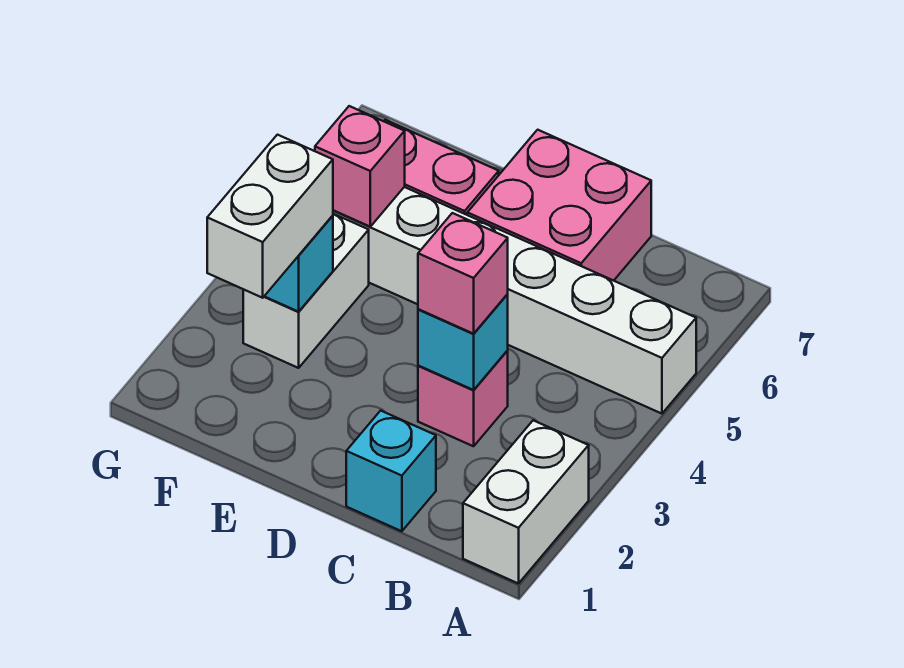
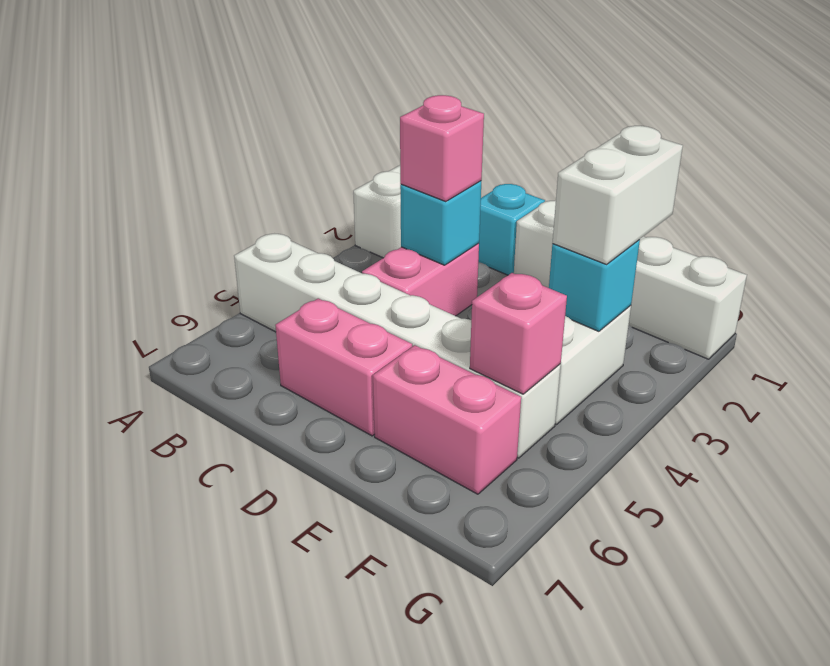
pink 1x1 brick [418,351,508,446] -> pink 1x2 brick [362,243,479,316]
pink 2x2 brick [467,130,651,281] -> pink 1x2 brick [275,298,412,436]
none -> white 1x4 brick [514,201,747,359]

